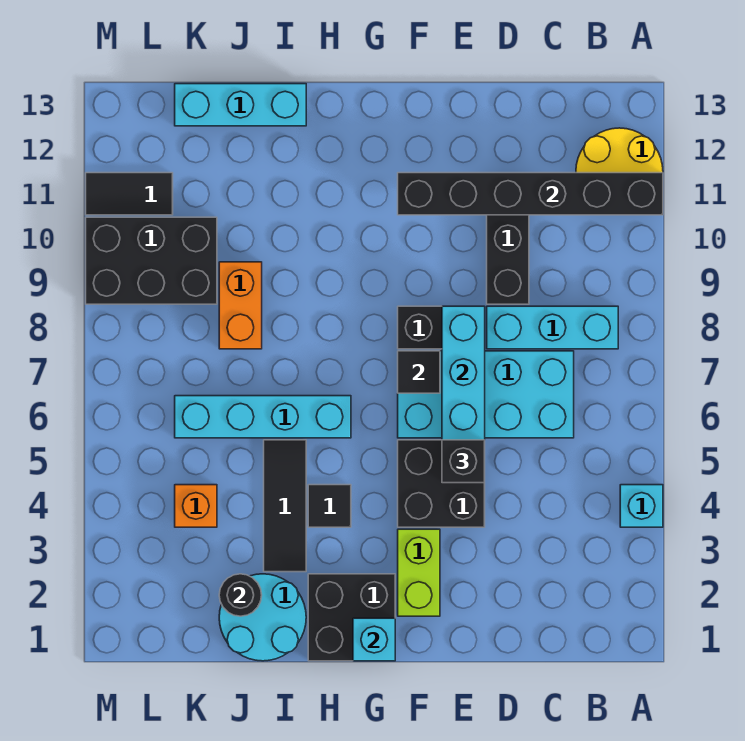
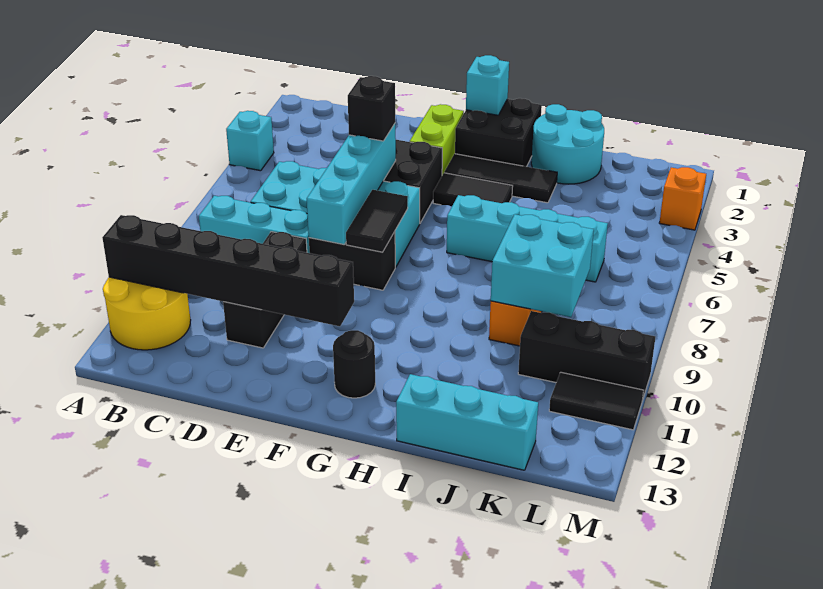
black 1x1 tile [398,351,440,393] -> black 1x2 tile [346,190,408,252]
black 1x1 tile [308,485,351,527] -> black 1x2 tile [433,173,513,207]
black 1x3 tile [264,440,306,572] -> black 1x3 tile turned to [444,154,557,203]
black 1x1 round brick [219,574,262,616] -> black 1x1 round brick moved to [333,330,375,398]
none -> cyan 2x2 brick [491,214,594,317]
orange 1x1 brick [175,485,217,527] -> orange 1x1 brick moved to [659,167,706,230]
black 2x3 brick [86,217,217,304] -> black 1x3 brick [518,311,655,400]

